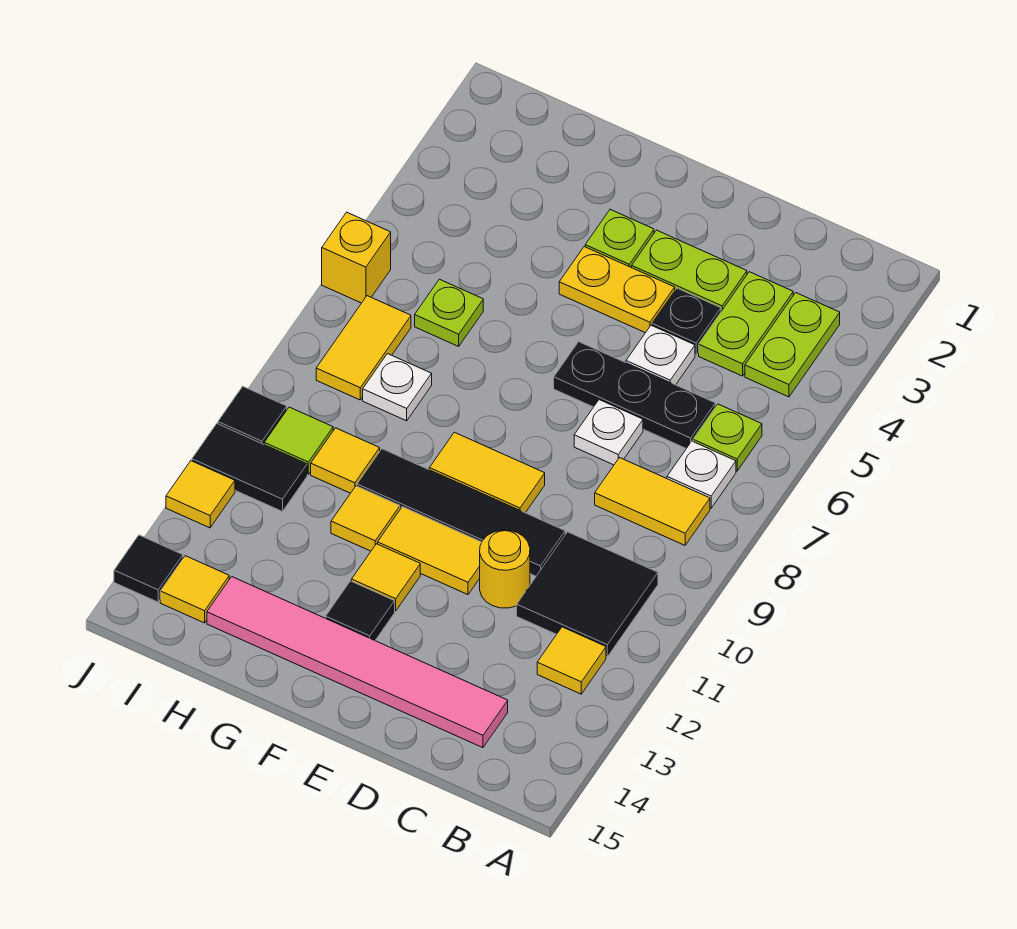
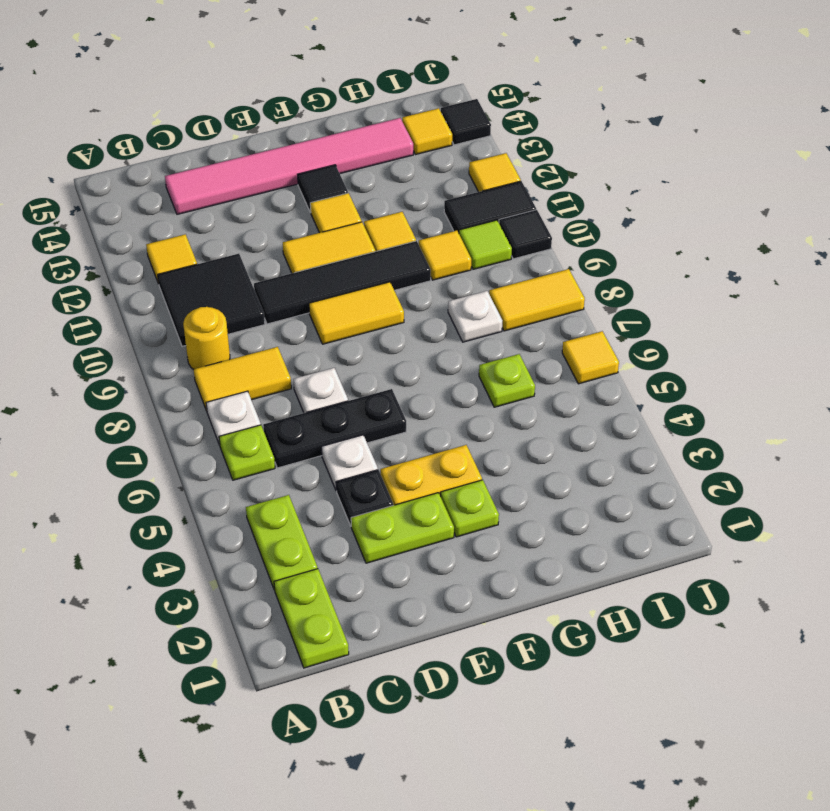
lime 1x2 plate [699,272,793,376] -> lime 1x2 plate moved to [274,569,349,668]
yellow 1x1 round brick [480,530,530,608] -> yellow 1x1 round brick moved to [183,307,230,370]
yellow 1x2 tile [316,296,411,400] -> yellow 1x2 tile turned to [489,269,585,331]
yellow 1x1 brick [322,212,391,303] -> yellow 1x1 tile [562,331,619,384]

